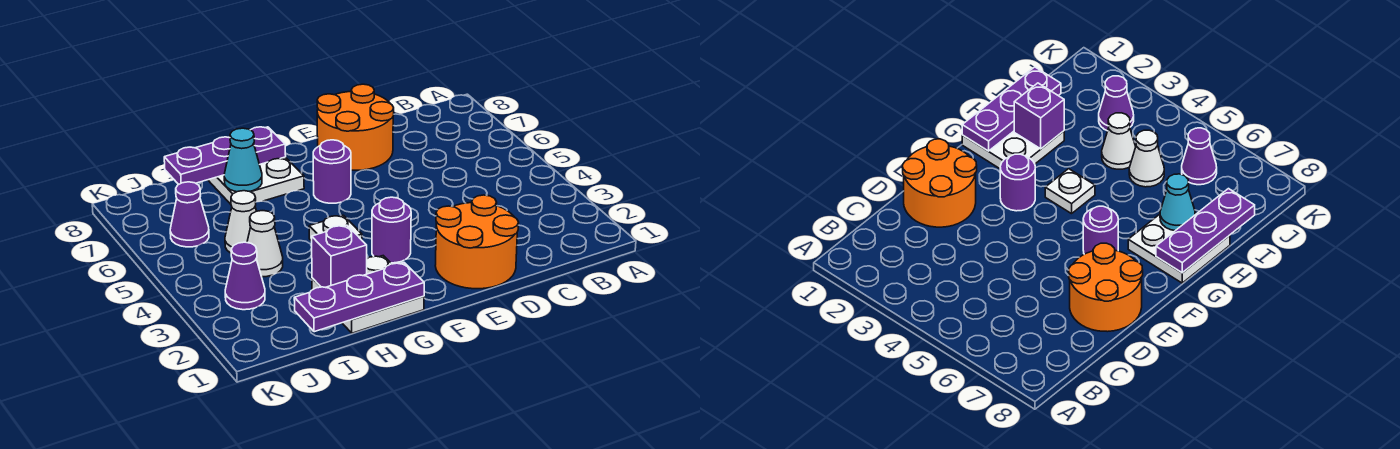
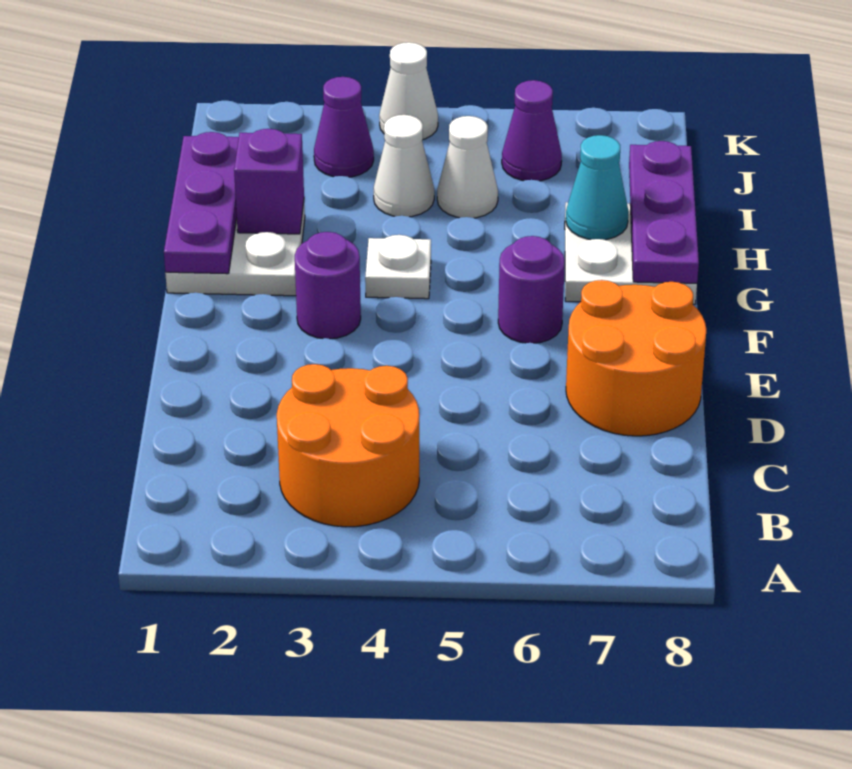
orange 2x2 round brick [435,195,519,289] -> orange 2x2 round brick moved to [277,364,419,527]
none -> white 1x1 cone [379,42,438,139]

